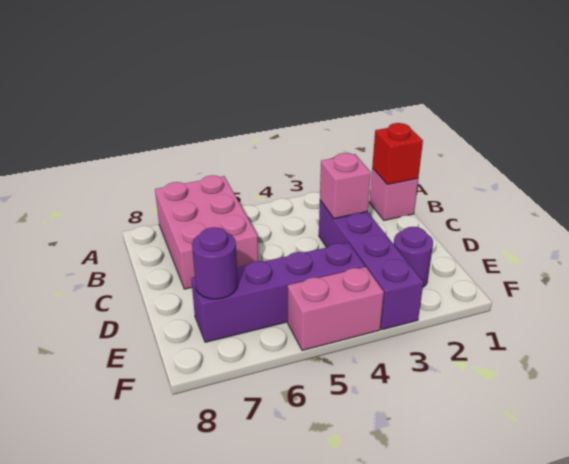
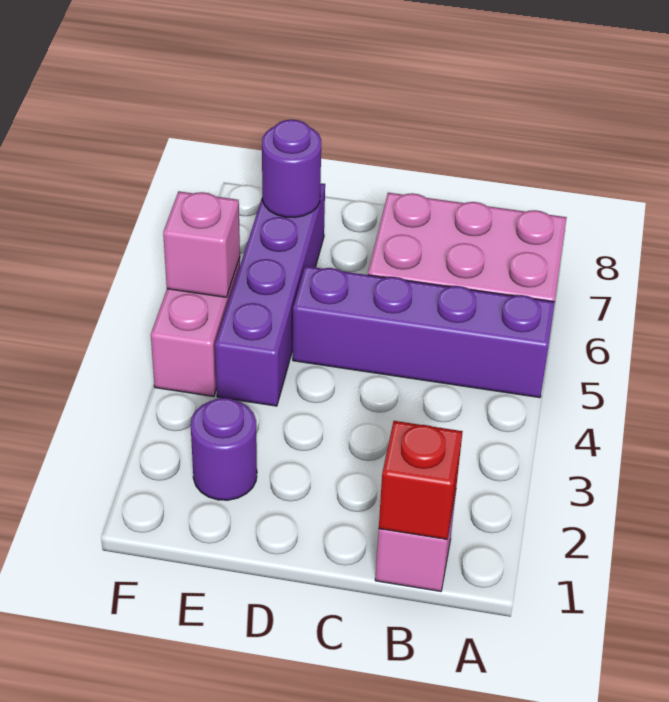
purple 1x4 brick [319,200,423,330] -> purple 1x4 brick moved to [293,266,555,398]
pink 1x1 brick [320,153,371,219] -> pink 1x1 brick moved to [163,191,240,297]

